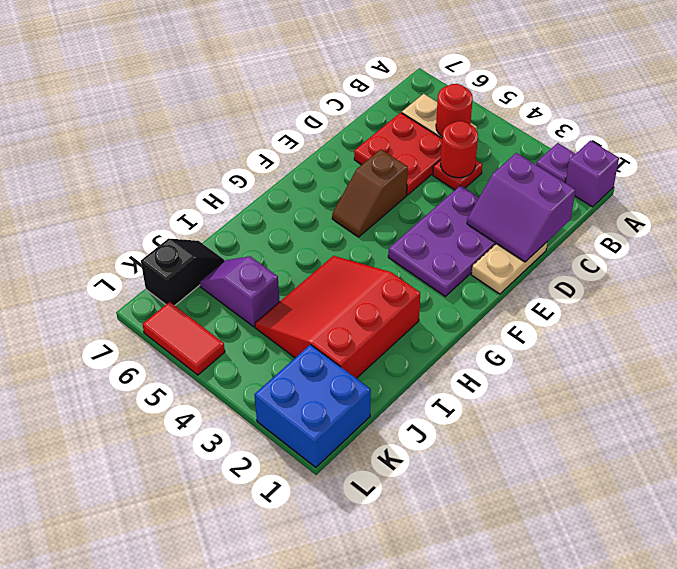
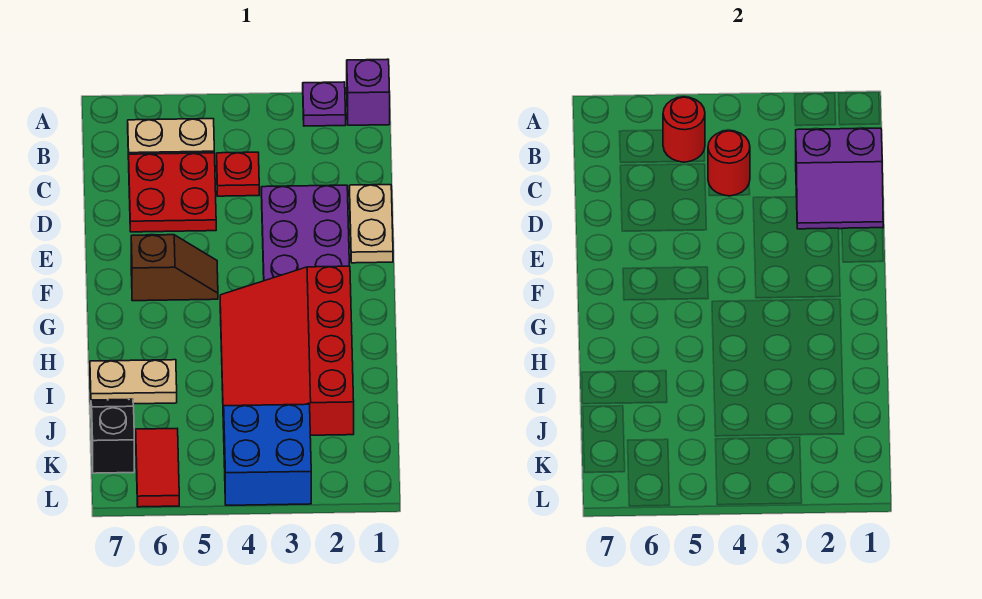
brown 1x2 slope [332,149,408,237] -> brown 1x2 slope turned to [131,235,218,301]
red 3x3 slope [255,256,420,378] -> red 3x4 slope [220,266,354,435]
none -> tan 1x2 plate [90,360,177,404]
purple 1x2 slope [200,256,280,327] -> none
blue 2x2 brick [254,345,371,467] -> blue 2x2 brick moved to [224,404,311,505]
red 1x2 tile [142,302,225,375] -> red 1x2 tile turned to [136,429,179,507]

